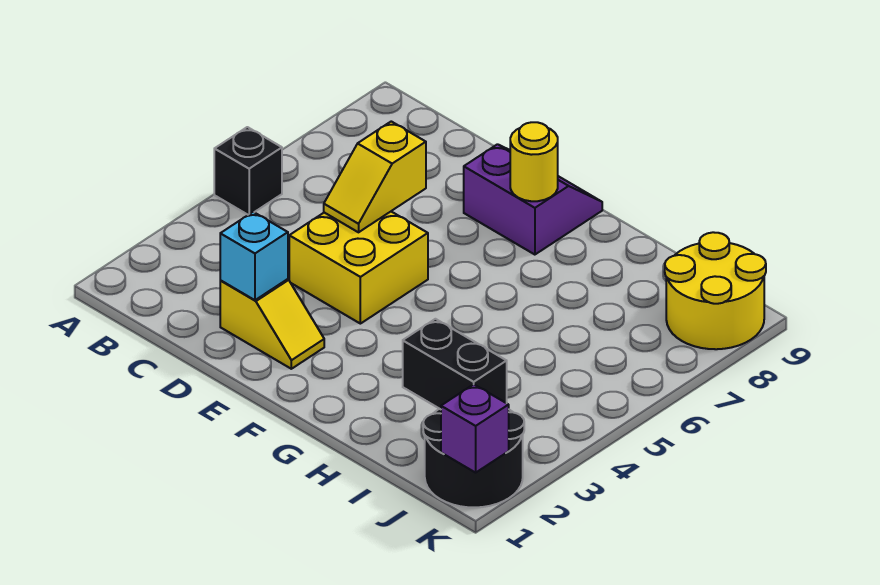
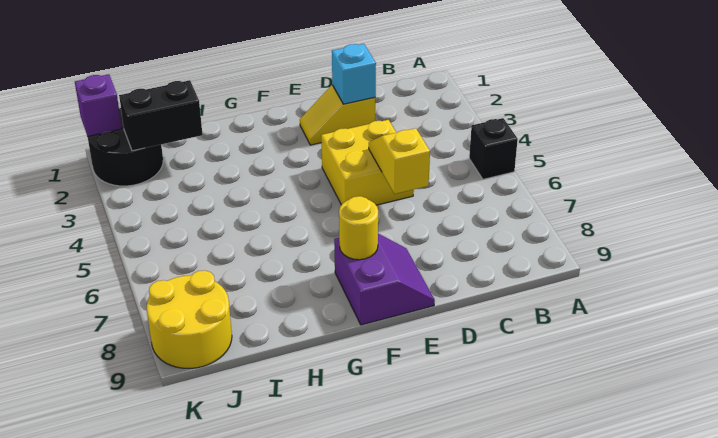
purple 2x2 slope [464,144,602,255] -> purple 2x2 slope turned to [334,234,435,325]

